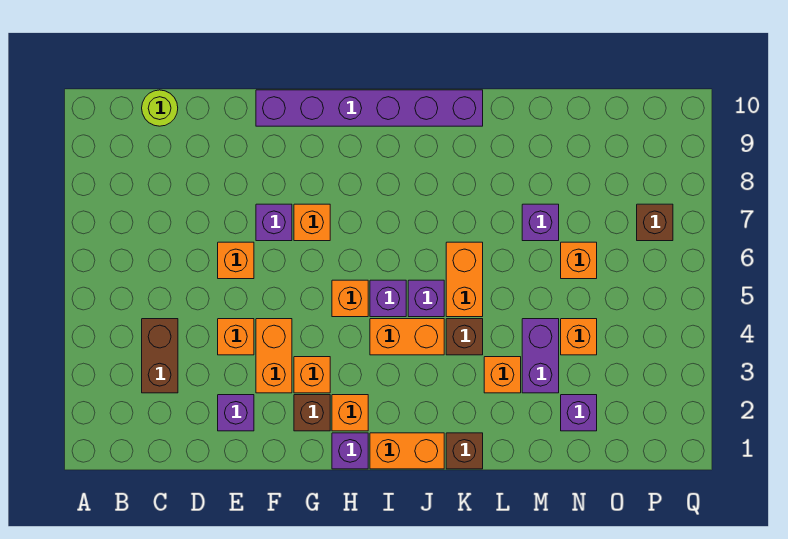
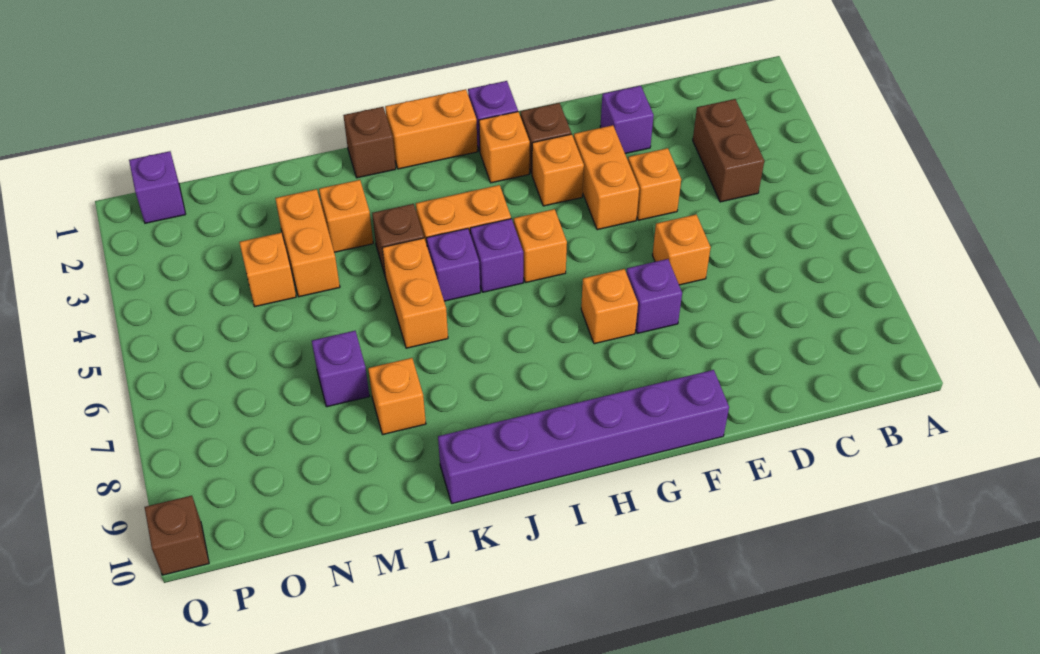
lime 1x1 round brick [142,90,178,126] -> none
purple 1x2 brick [522,319,559,393] -> orange 1x2 brick [275,189,340,297]
purple 1x1 brick [561,395,597,431] -> purple 1x1 brick moved to [129,151,186,223]
orange 1x1 brick [561,242,597,279] -> orange 1x1 brick moved to [368,358,426,435]
brown 1x1 brick [637,204,673,241] -> brown 1x1 brick moved to [145,496,209,575]

